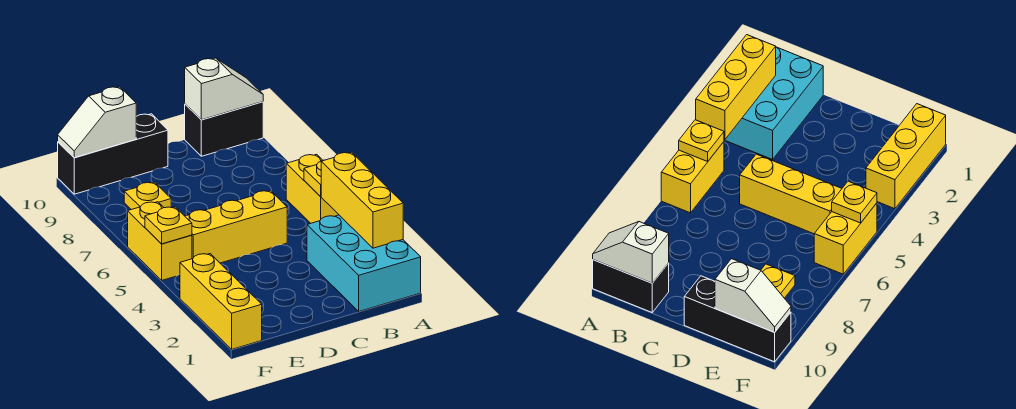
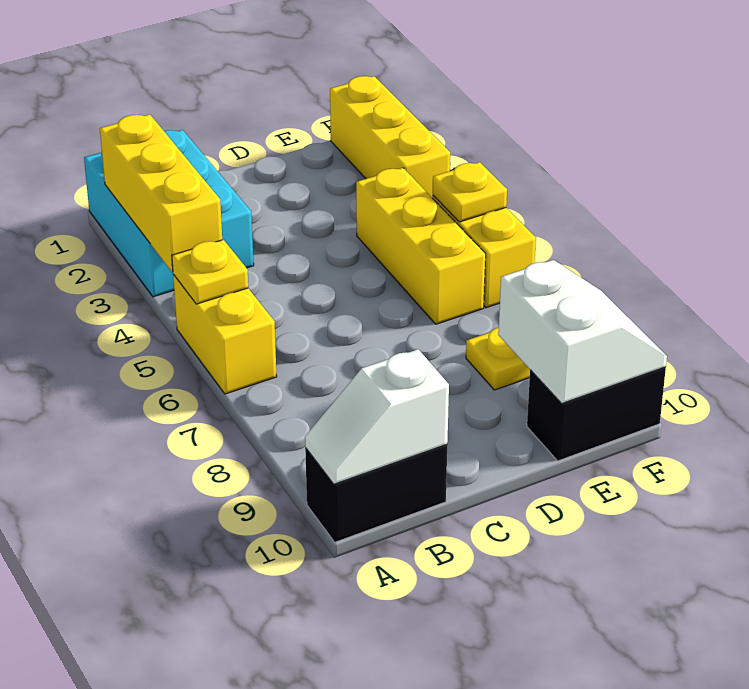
yellow 1x3 brick [185,191,287,263] -> yellow 1x3 brick turned to [356,168,486,324]
black 1x3 brick [58,114,168,194] -> black 1x2 brick [527,367,666,461]
white 1x2 slope [58,87,136,158] -> white 2x2 slope [498,260,667,403]

